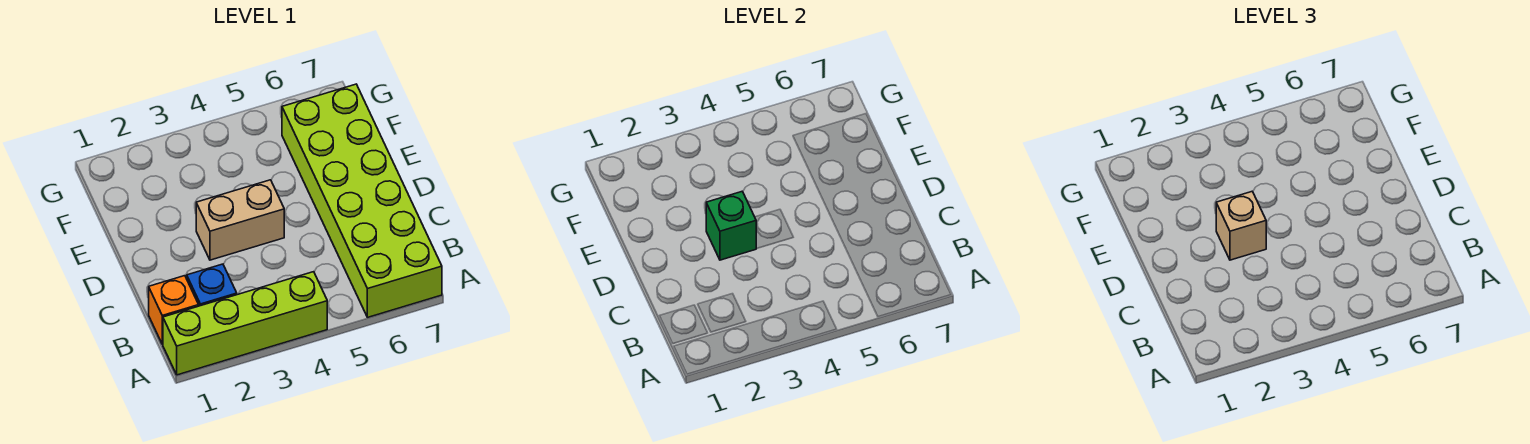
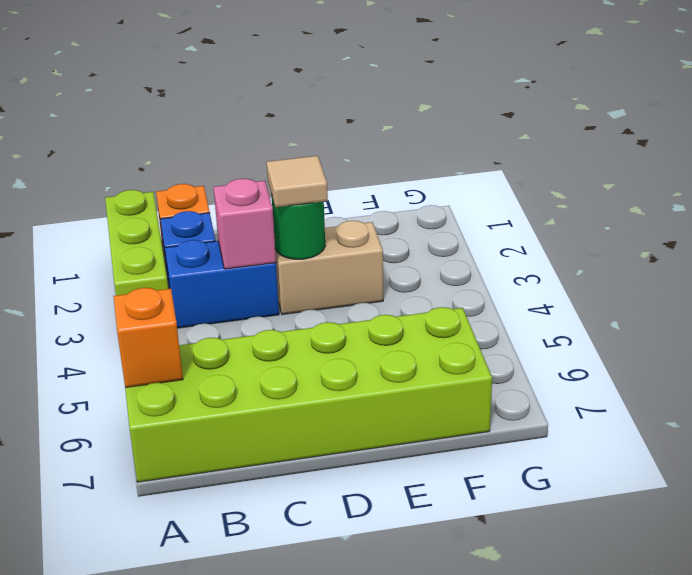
lime 1x4 brick [163,272,327,375] -> lime 1x3 brick [105,190,168,295]
none -> orange 1x1 brick [113,288,183,388]
none -> blue 1x2 brick [165,240,279,328]
none -> pink 1x1 brick [214,179,276,269]
tan 1x2 brick [196,180,284,260] -> tan 1x2 brick turned to [275,221,383,315]
green 1x1 brick [706,192,757,260] -> green 1x1 round brick [271,194,325,259]
tan 1x1 brick [1216,192,1266,260] -> tan 1x1 tile [267,156,328,207]

